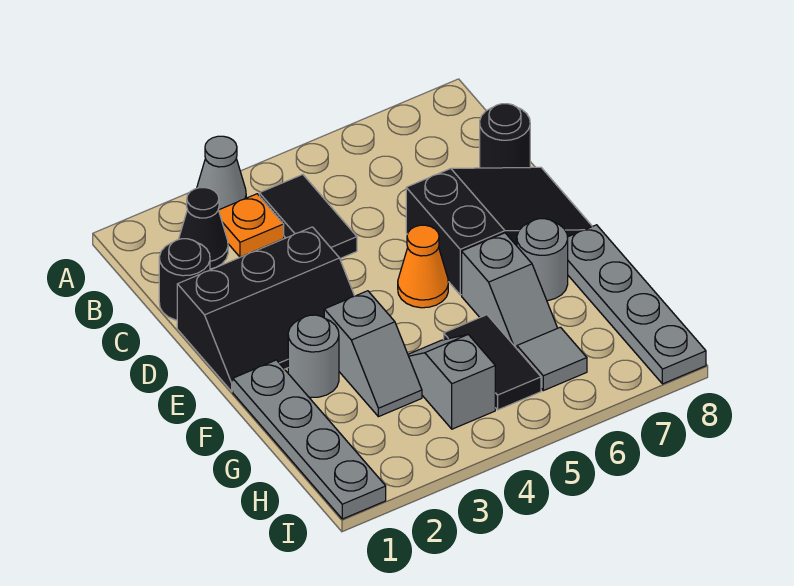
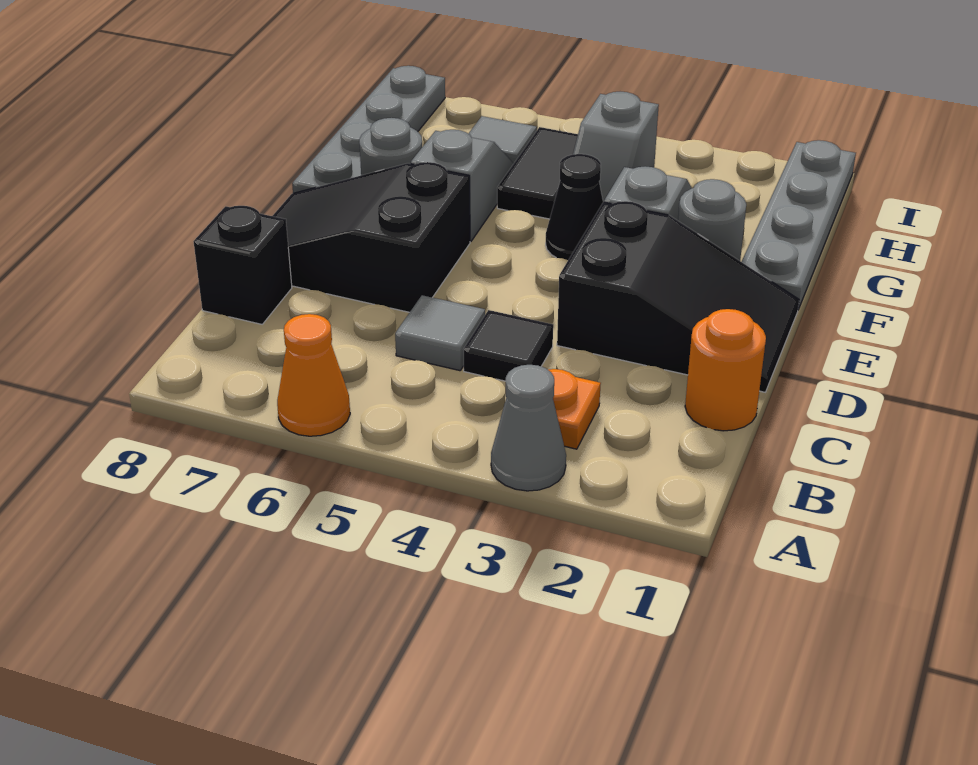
black 1x1 cone [179,188,228,269] -> black 1x1 cone moved to [546,154,603,260]
black 1x2 tile [259,175,357,258] -> black 1x1 tile [463,310,553,381]
black 1x1 round brick [159,239,210,320] -> orange 1x1 round brick [685,309,766,431]
none -> grey 1x1 tile [395,295,485,371]
black 1x1 round brick [480,104,530,168] -> black 1x1 brick [193,206,292,324]
black 2x3 slope [177,227,354,391] -> black 2x3 slope turned to [557,201,799,392]
orange 1x1 cone [398,225,448,308] -> orange 1x1 cone moved to [277,314,350,436]

